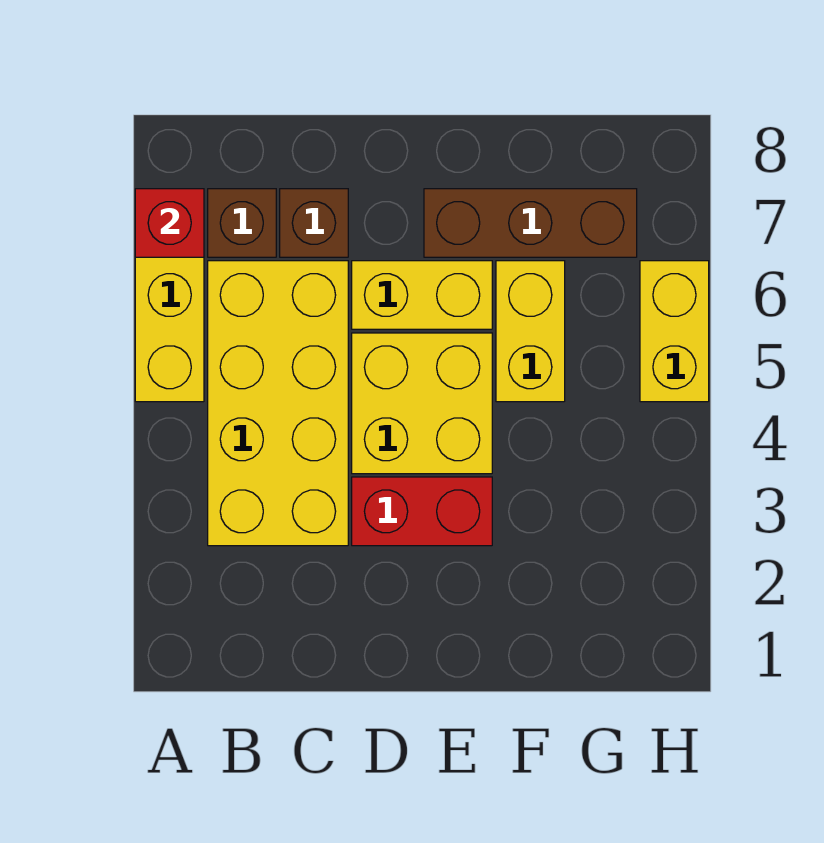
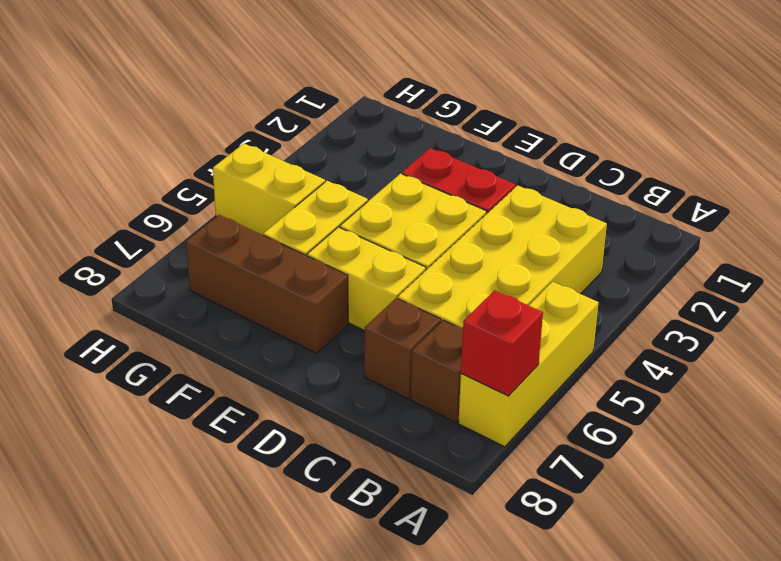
yellow 1x2 brick [640,261,709,402] -> yellow 1x2 brick turned to [213,144,325,235]

